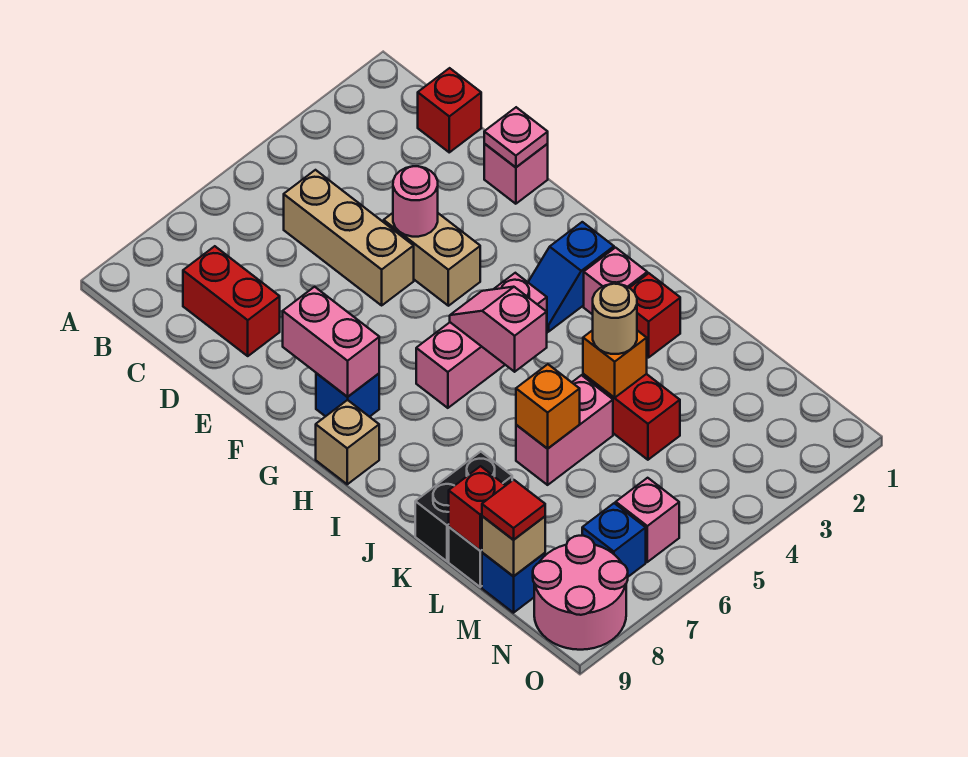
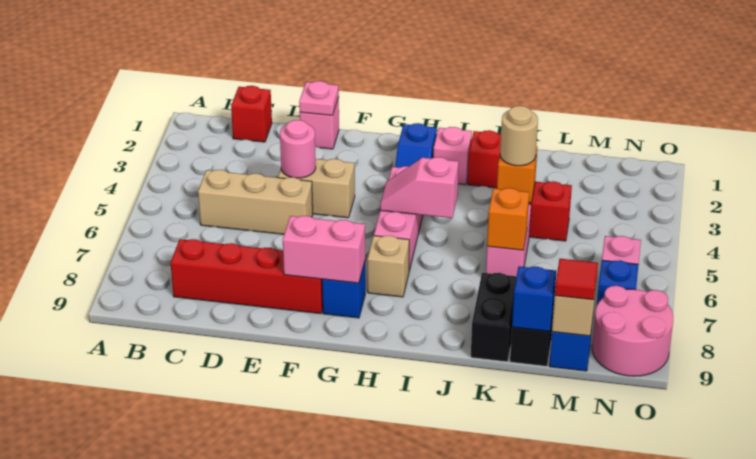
red 1x2 brick [183,246,280,356] -> red 1x4 brick [171,239,323,314]
tan 1x1 brick [316,400,379,484] -> tan 1x1 brick moved to [367,236,409,297]
red 1x1 brick [449,466,506,551] -> blue 1x1 brick [512,266,556,331]

